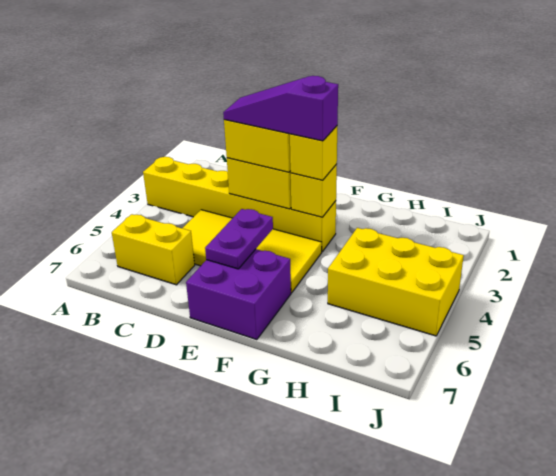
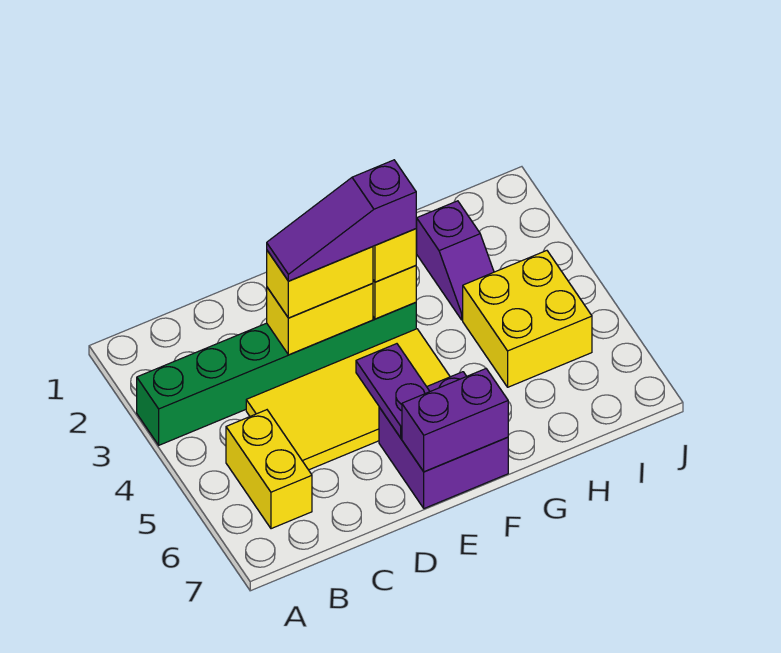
yellow 1x6 brick [143,157,336,252] -> green 1x6 brick [137,302,416,445]
yellow 1x2 brick [112,214,195,285] -> yellow 1x2 brick turned to [226,410,312,529]
none -> purple 1x2 brick [402,369,508,472]
none -> purple 1x2 slope [417,201,494,320]
yellow 2x3 brick [328,228,464,336] -> yellow 2x2 brick [463,251,592,387]

